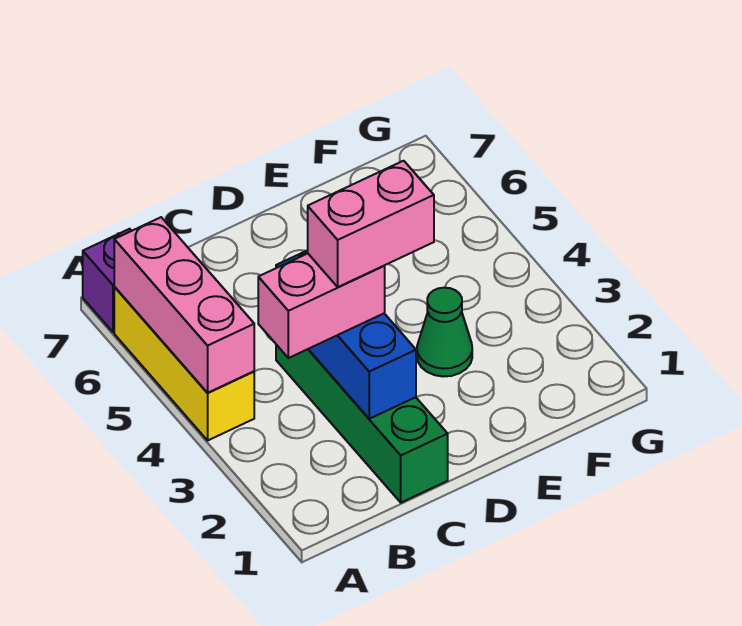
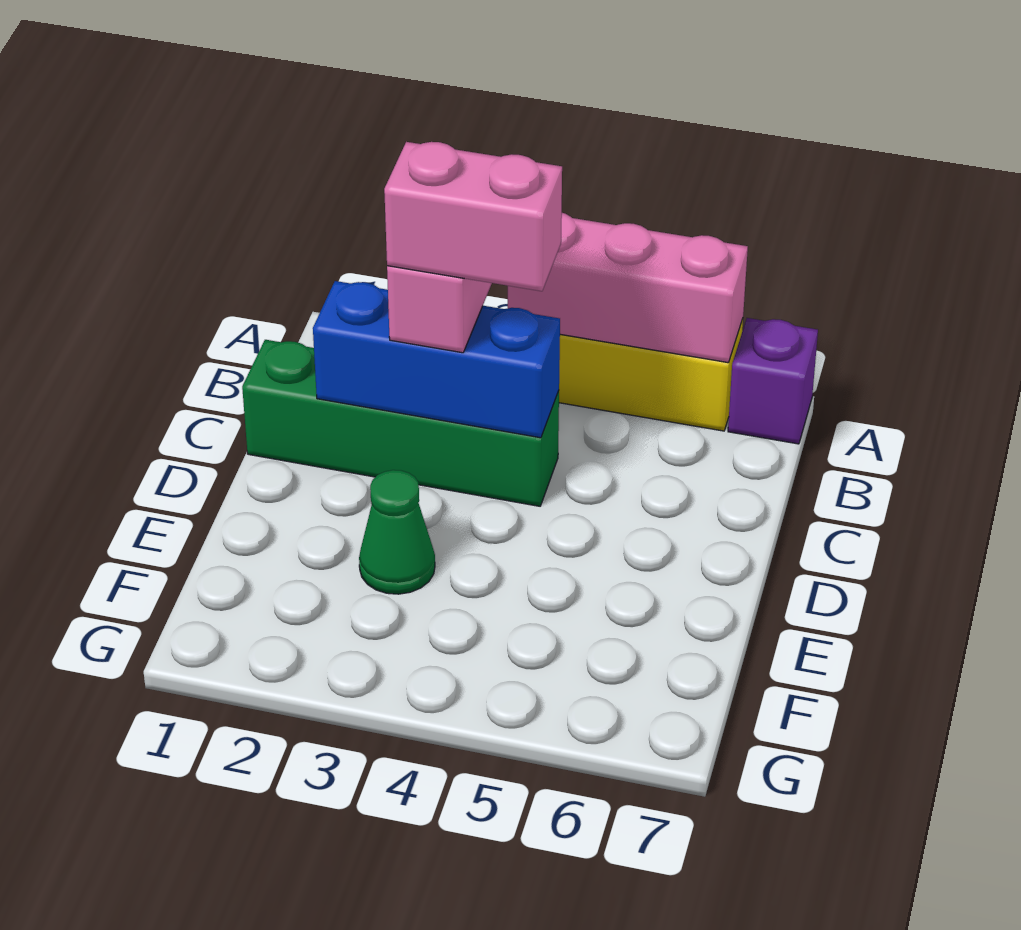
pink 1x2 brick [308,161,434,287] -> pink 1x2 brick turned to [384,142,562,291]

